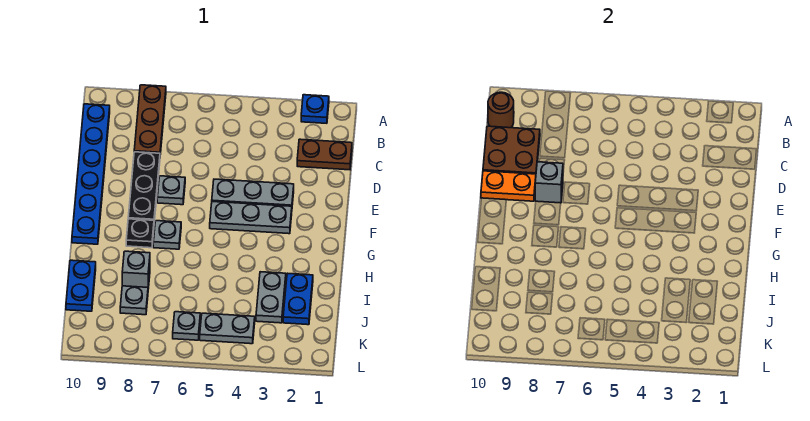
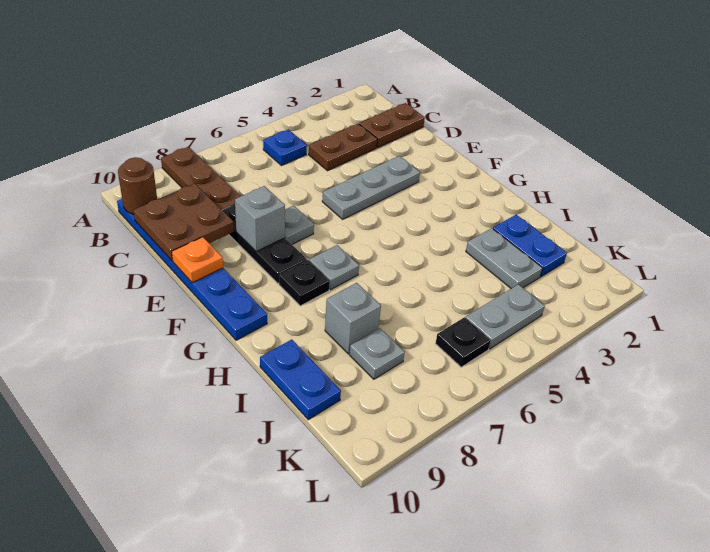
blue 1x1 plate [301,95,329,123] -> blue 1x1 plate moved to [263,129,307,166]
none -> brown 1x2 plate [309,124,377,171]
orange 1x2 plate [481,171,536,201] -> orange 1x1 plate [172,237,223,283]
grey 1x3 plate [210,202,292,234] -> none
grey 1x1 plate [173,312,200,340] -> black 1x1 plate [435,317,491,367]

